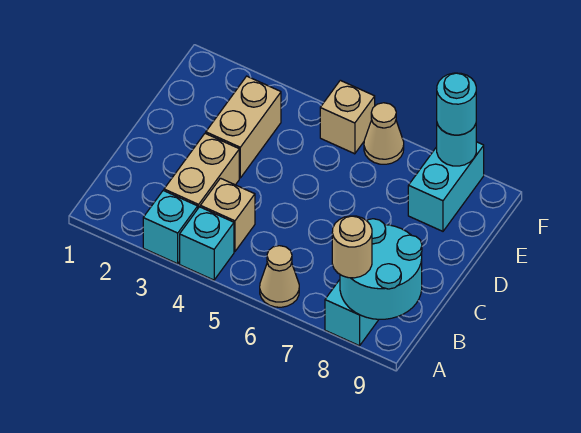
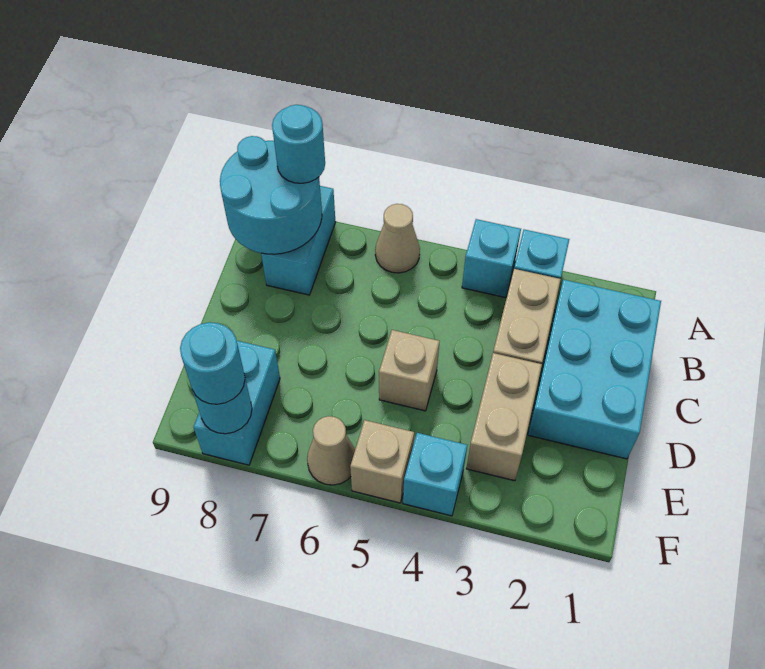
tan 1x1 round brick [332,216,372,278] -> cyan 1x1 round brick [272,105,325,183]
none -> cyan 2x3 brick [528,280,661,459]
tan 1x1 brick [200,178,255,252] -> tan 1x1 brick moved to [379,330,440,411]
none -> cyan 1x1 brick [403,433,467,516]

